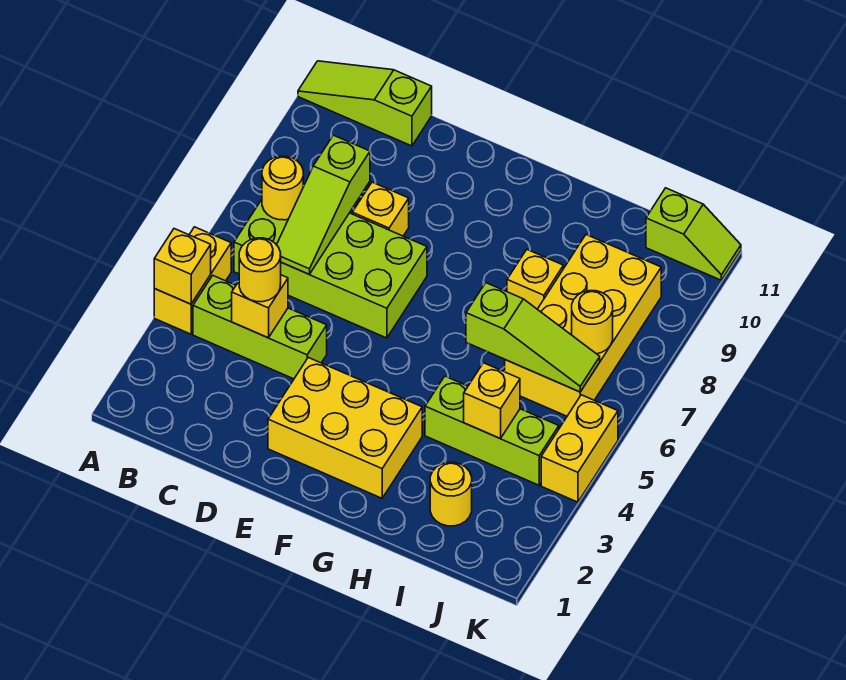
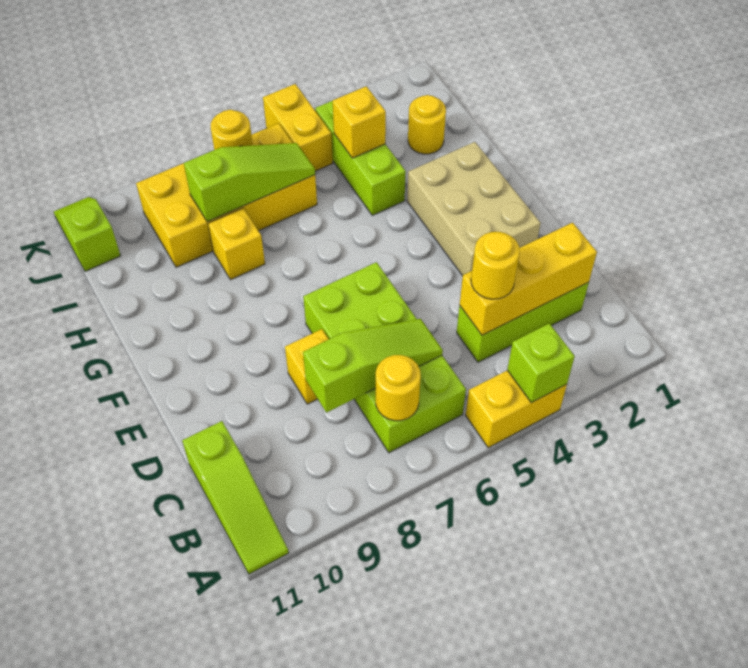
yellow 1x1 brick [154,229,211,304] -> lime 1x1 brick [507,323,575,403]
lime 1x3 brick [193,276,327,379] -> lime 1x3 brick turned to [457,282,589,362]
yellow 1x1 brick [232,275,288,338] -> yellow 1x3 brick [460,223,597,335]
yellow 2x3 brick [268,357,422,498] -> tan 2x3 brick [407,142,541,276]
lime 1x3 slope [466,283,600,392] -> lime 1x3 slope turned to [184,143,315,222]
yellow 1x2 brick [541,395,618,502] -> yellow 1x2 brick turned to [263,84,333,171]

